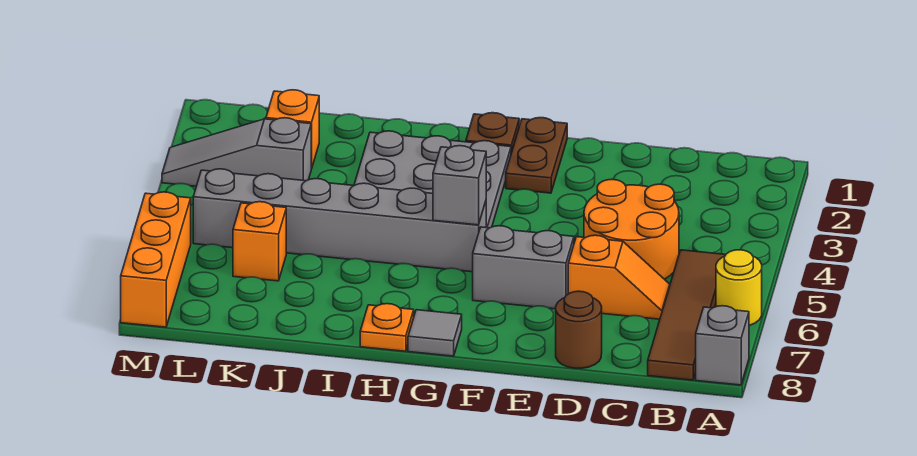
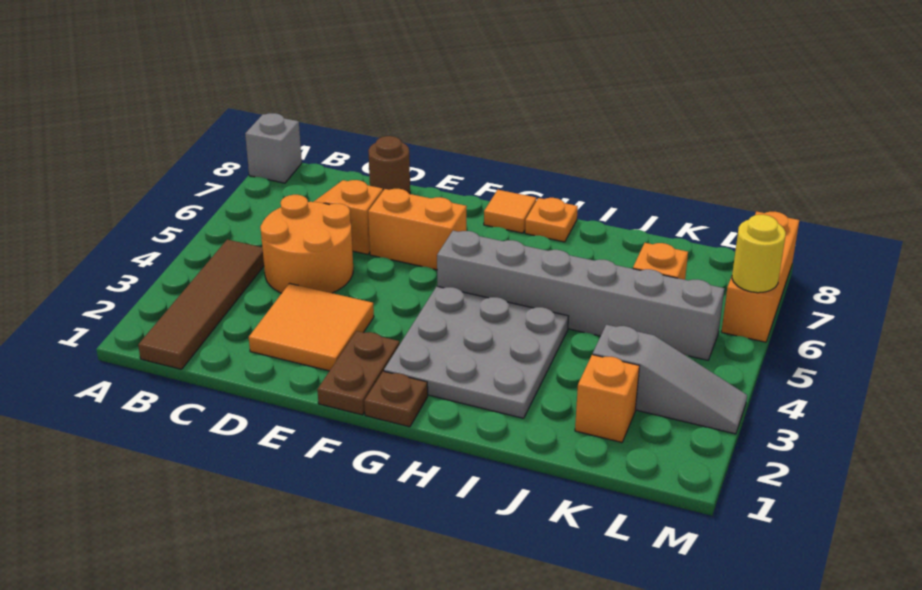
yellow 1x1 round brick [716,250,762,326] -> yellow 1x1 round brick moved to [732,215,786,293]
brown 1x4 tile [648,250,726,380] -> brown 1x4 tile moved to [138,240,264,369]
none -> orange 2x2 tile [249,283,374,371]
grey 1x2 brick [473,226,574,309] -> orange 1x2 brick [368,189,467,270]
grey 1x1 brick [433,146,486,225] -> none
grey 1x1 tile [408,310,462,356] -> orange 1x1 tile [484,190,536,233]

